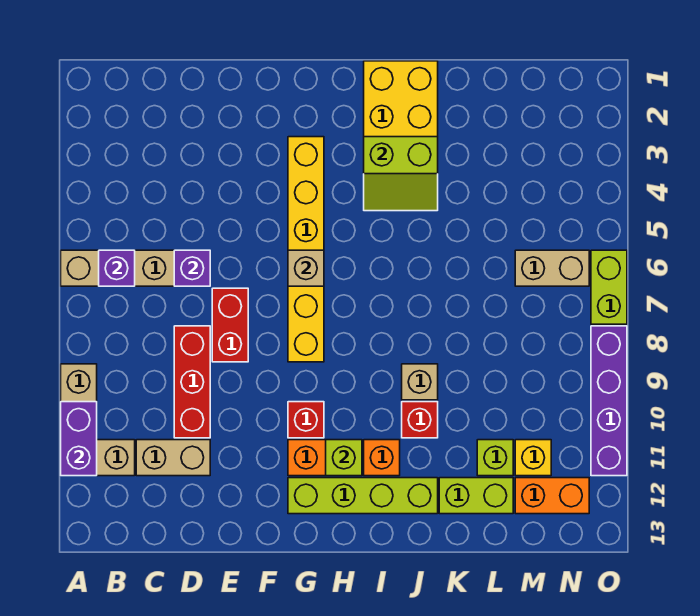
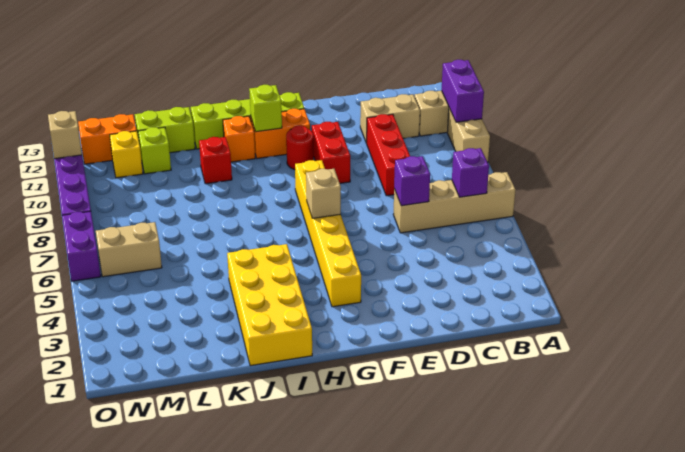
red 1x2 brick [212,288,248,362] -> red 1x2 brick moved to [312,122,350,183]
red 1x1 brick [288,402,324,438] -> red 1x1 round brick [286,125,314,170]
lime 2x2 slope [364,137,438,211] -> none
tan 1x1 brick [402,364,438,400] -> tan 1x1 brick moved to [48,111,82,159]
lime 1x2 brick [591,250,627,324] -> purple 1x2 brick [62,211,101,281]

